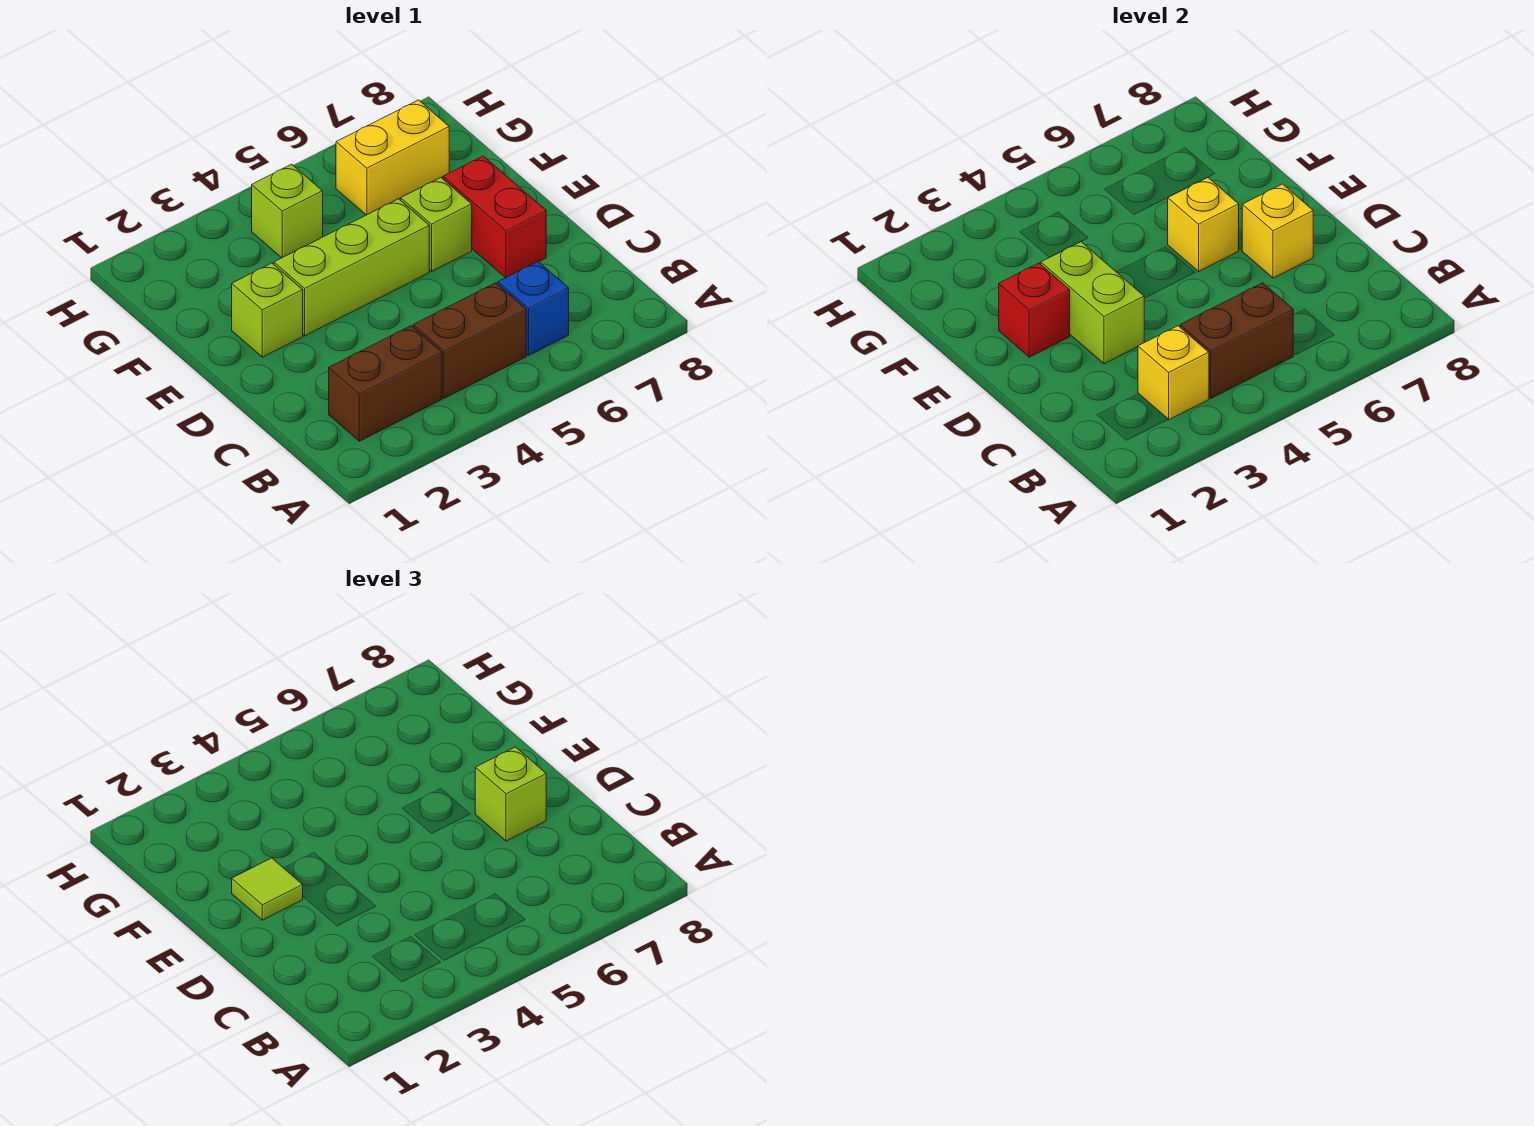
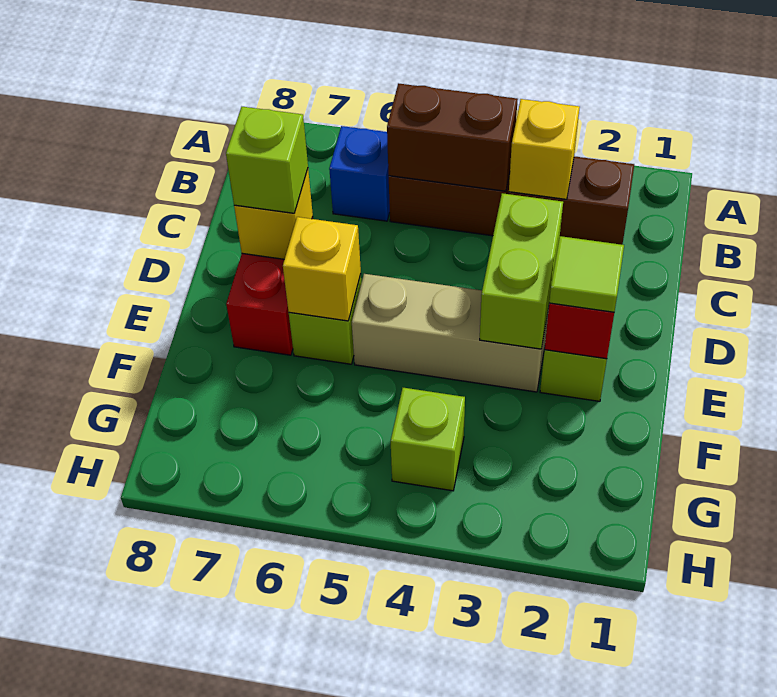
lime 1x3 brick [274,199,429,336] -> tan 1x3 brick [352,274,549,392]
yellow 1x2 brick [336,100,449,215] -> none

